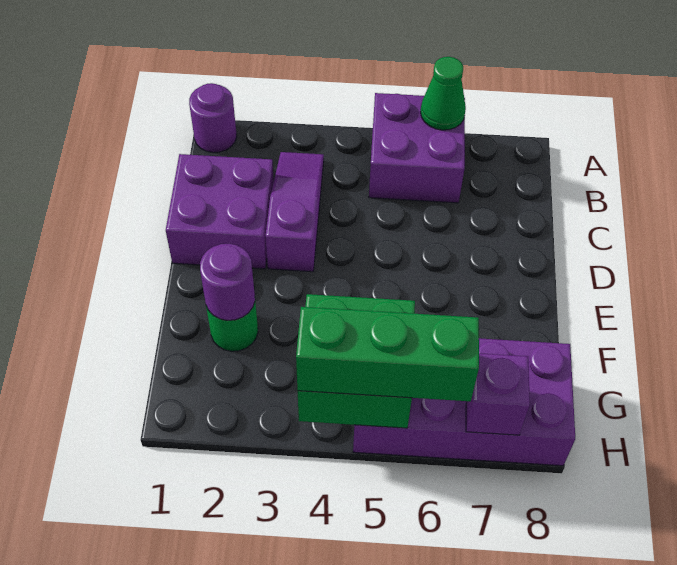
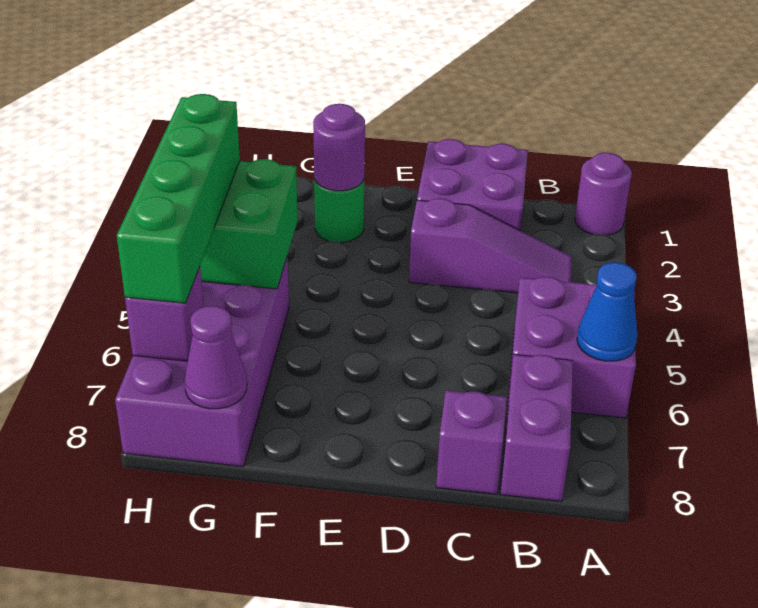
green 1x1 cone [421,57,466,130] -> blue 1x1 cone [577,262,638,361]
none -> purple 1x2 brick [500,354,573,501]
none -> purple 1x1 brick [436,391,507,494]
none -> purple 1x1 cone [185,306,247,409]
green 1x3 brick [296,307,479,401] -> green 1x4 brick [117,94,240,303]

